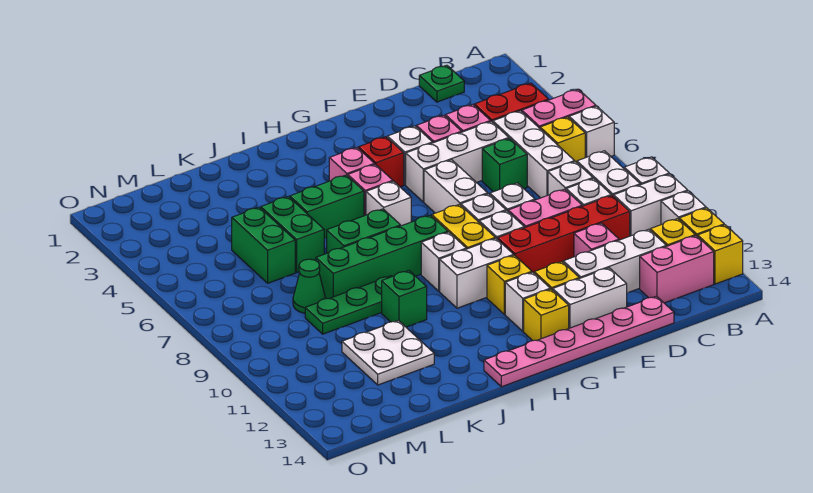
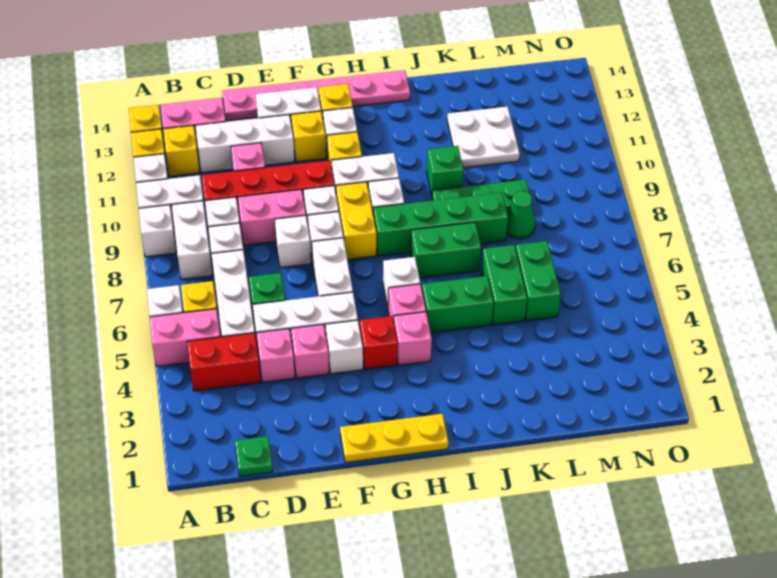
none -> yellow 1x3 plate [340,414,448,463]

